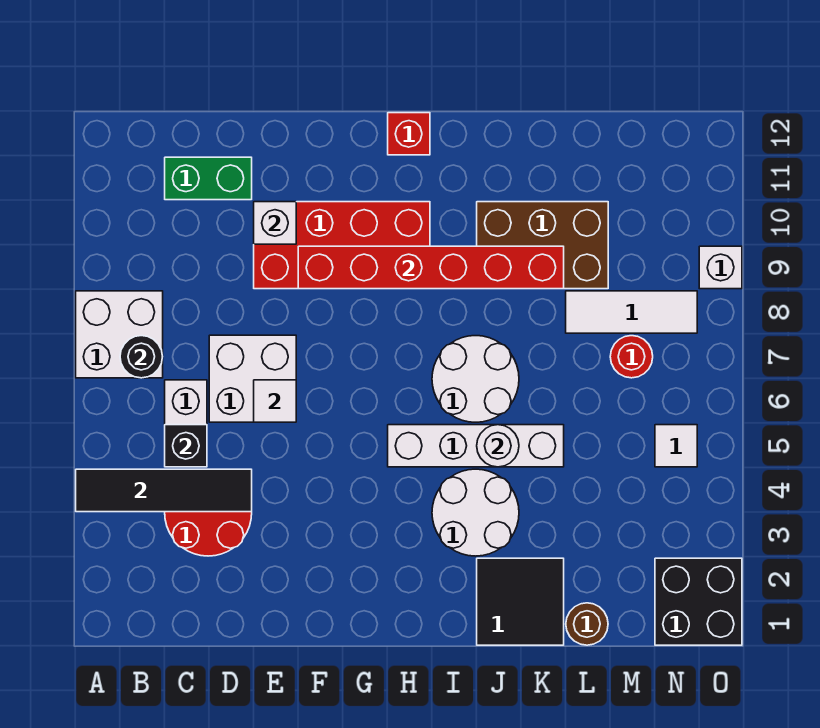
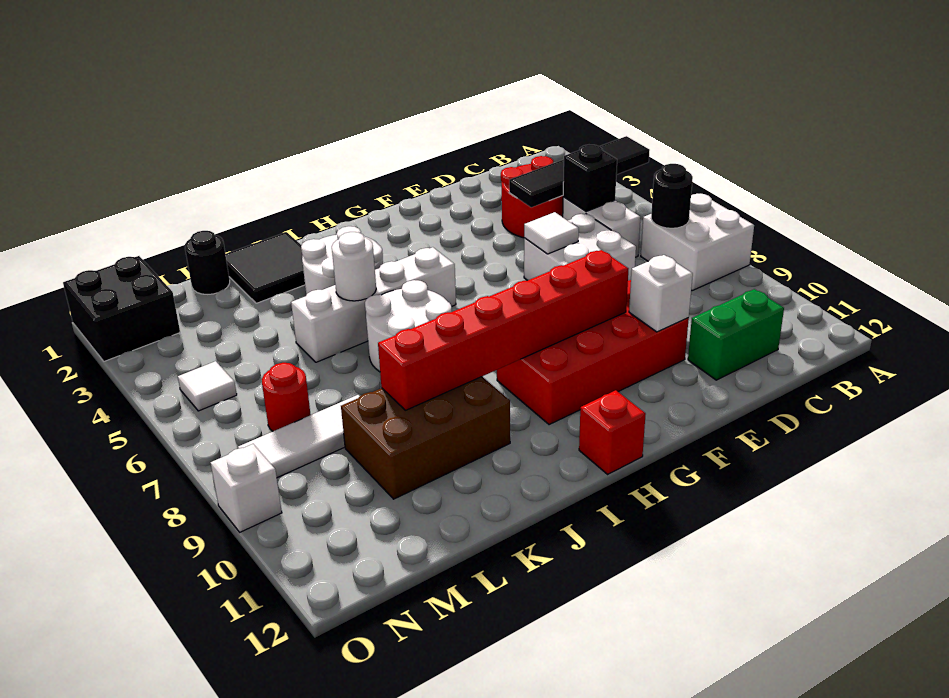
brown 1x1 round brick [566,603,608,645] -> black 1x1 round brick [185,231,230,294]

